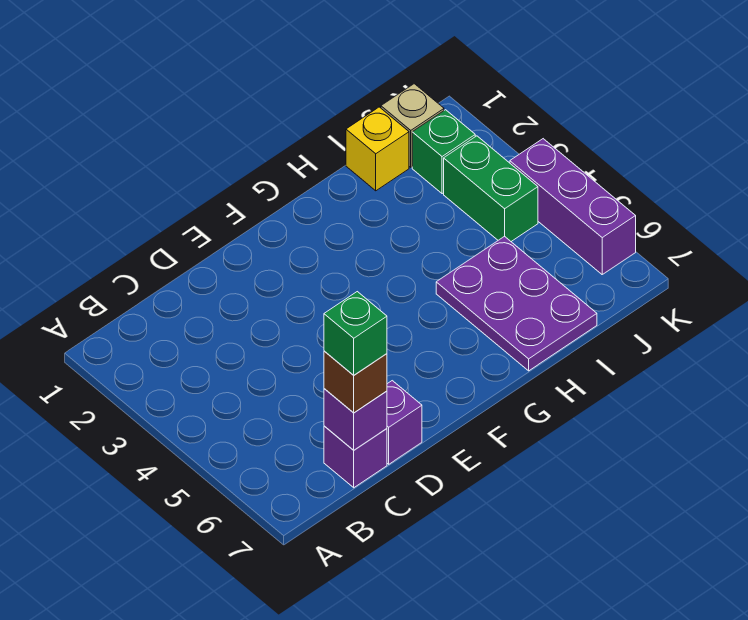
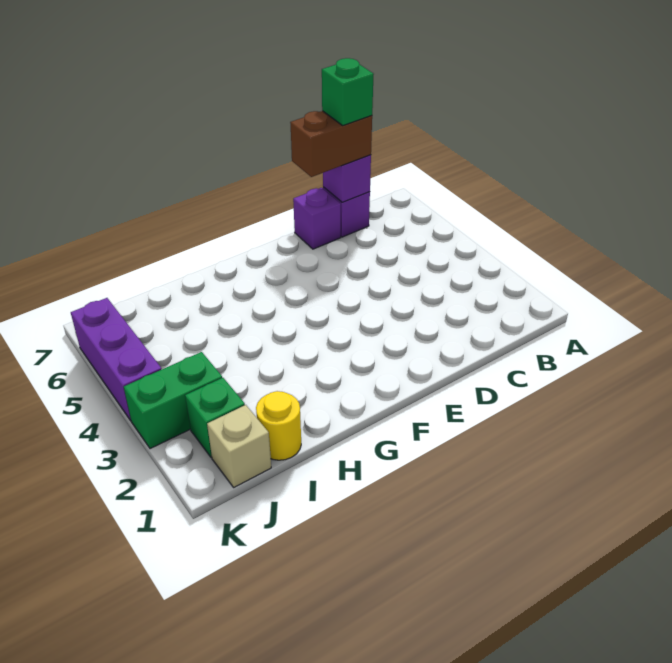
brown 1x1 brick [324,351,387,413] -> brown 1x2 brick [290,111,372,177]
purple 2x3 plate [436,236,597,371] -> none
yellow 1x1 brick [346,107,409,191] -> yellow 1x1 round brick [256,391,301,460]
green 1x2 brick [444,136,538,241] -> green 1x2 brick turned to [124,352,222,449]

